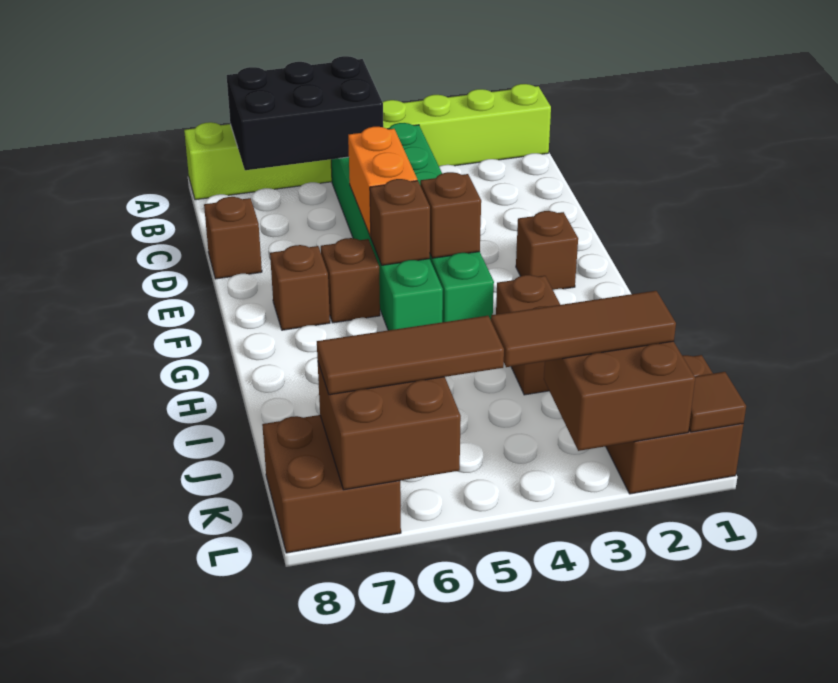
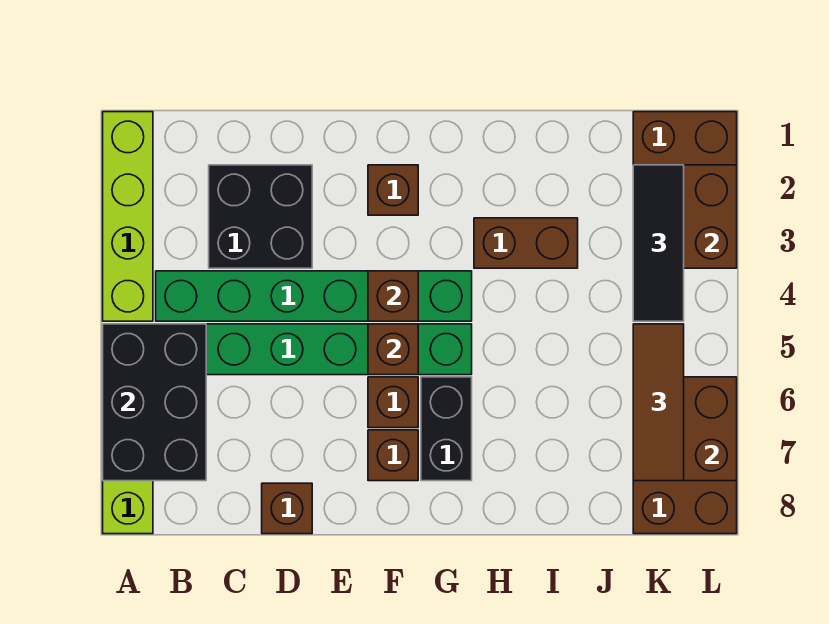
none -> black 2x2 brick [209,165,312,268]
orange 1x2 brick [348,127,417,236] -> none
none -> black 1x2 brick [421,377,472,481]
brown 1x3 tile [491,291,676,367] -> black 1x3 tile [633,165,684,321]
brown 1x1 tile [689,372,746,432] -> none

